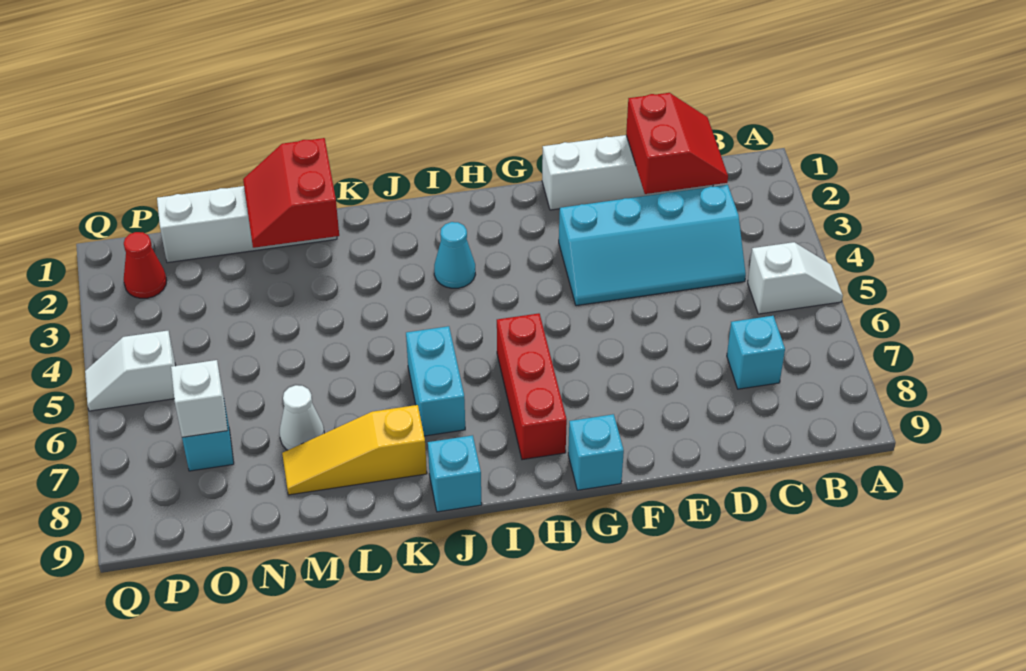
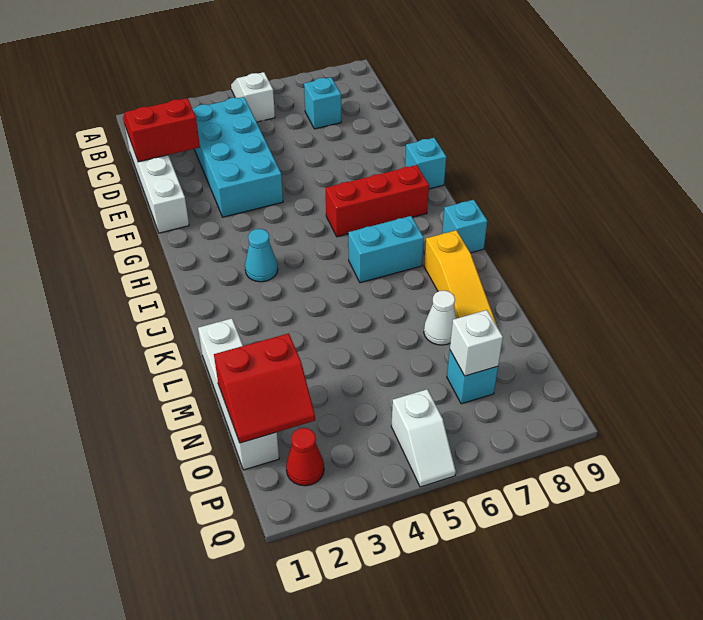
cyan 2x4 slope [559,185,746,306] -> cyan 2x4 brick [192,97,283,217]
red 2x2 slope [243,138,339,248] -> red 2x2 slope moved to [214,333,315,443]

